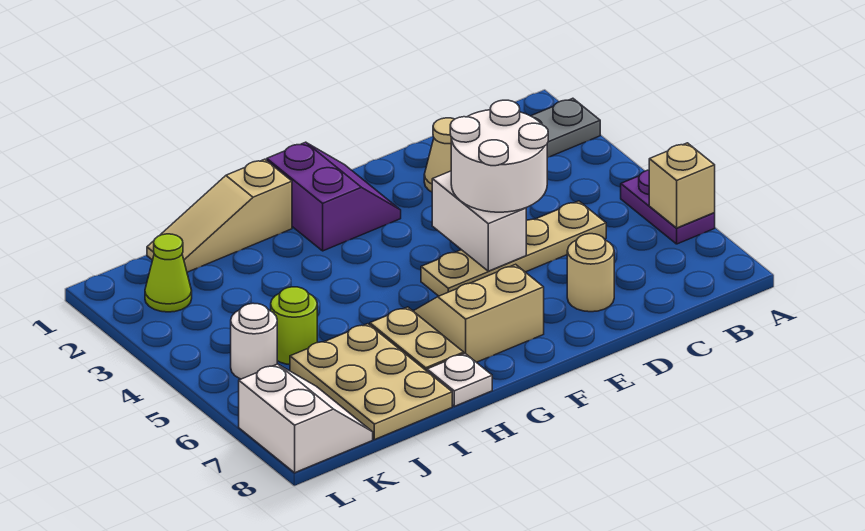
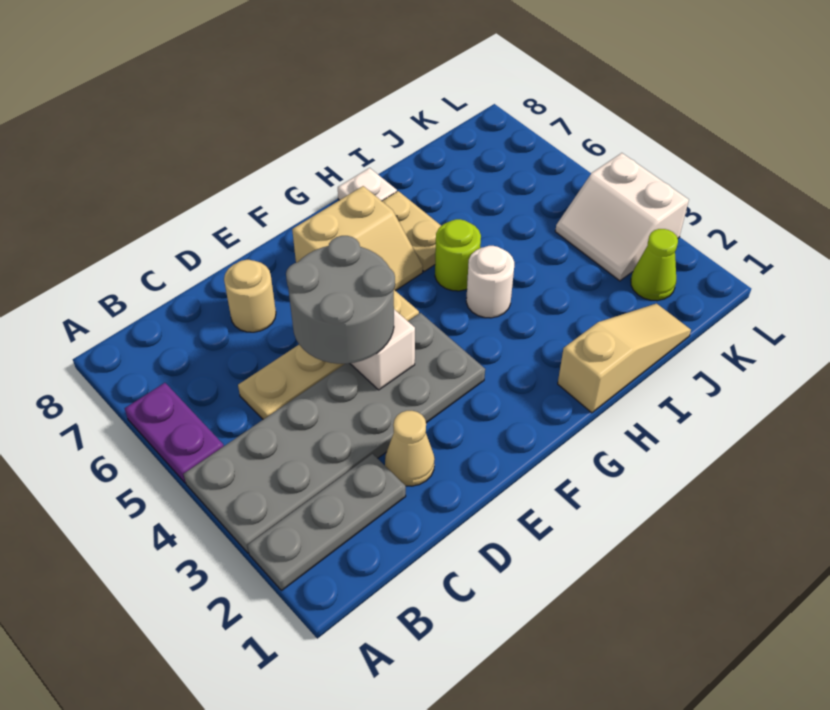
none -> grey 2x6 plate [184,313,485,553]
tan 1x1 brick [649,143,715,228] -> none
white 2x2 round brick [450,100,548,212] -> grey 2x2 round brick [286,236,395,364]
purple 2x2 slope [267,142,401,251] -> none
tan 2x3 plate [290,324,452,440] -> none
lime 1x1 round brick [271,287,317,365] -> lime 1x1 round brick moved to [435,219,481,291]
white 1x1 round brick [231,303,277,379] -> white 1x1 round brick moved to [466,246,514,318]
white 2x2 slope [239,364,373,473] -> white 2x2 slope moved to [555,153,689,281]

